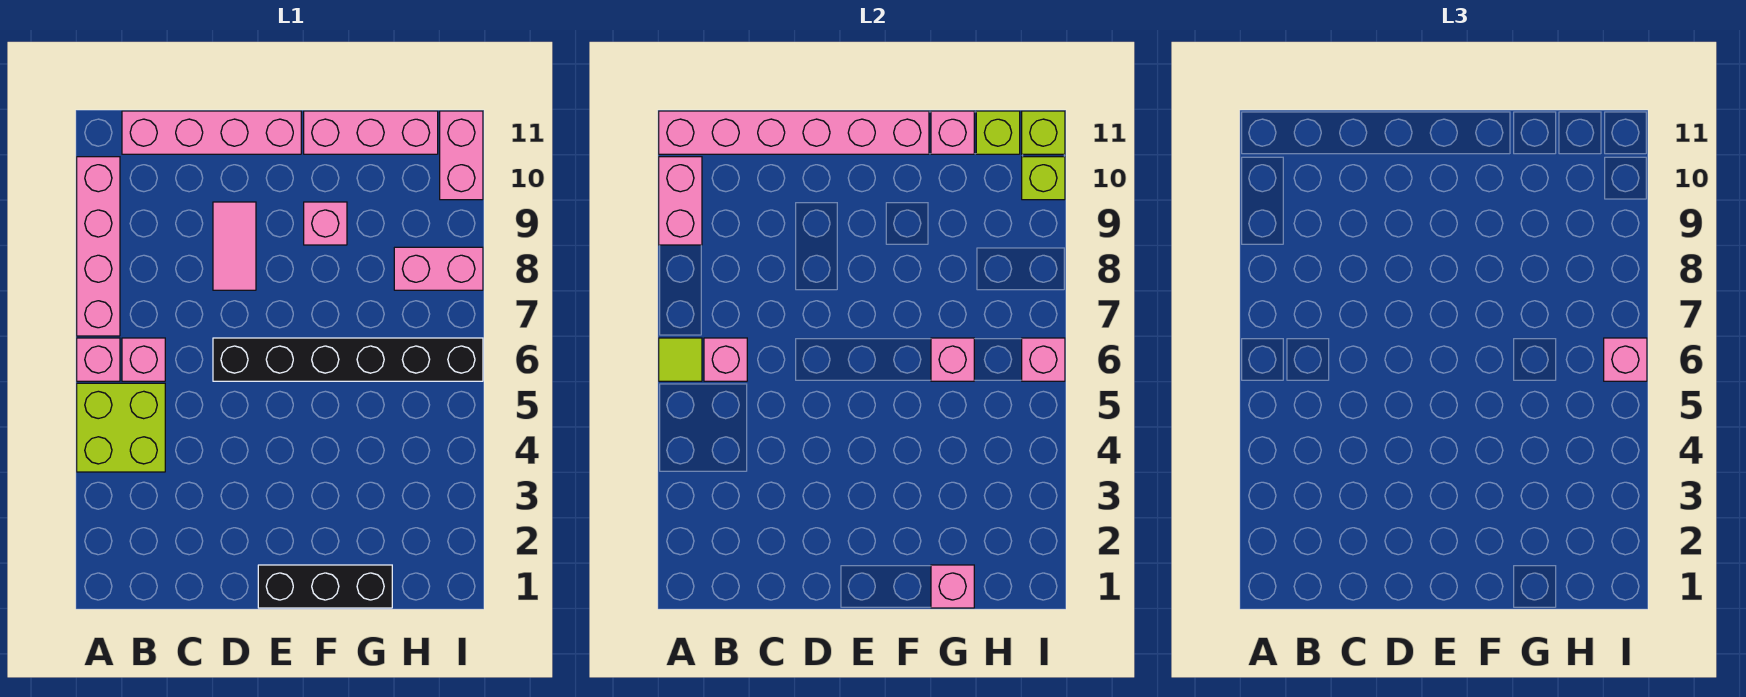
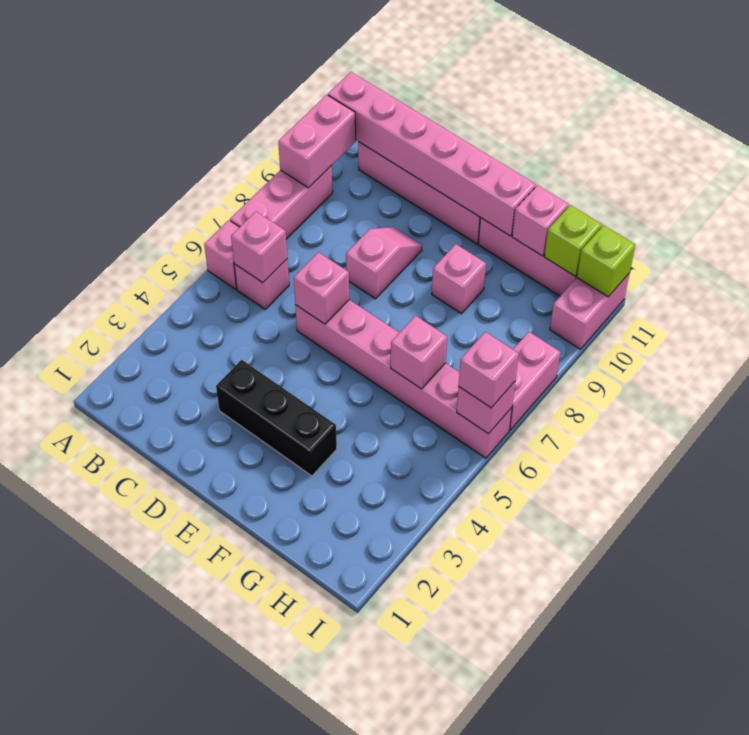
lime 2x2 brick [77,383,165,472] -> none
lime 1x1 tile [659,338,702,381] -> none
pink 1x4 brick [77,157,120,336] -> pink 1x3 brick [230,166,333,239]
black 1x6 brick [213,338,483,381] -> pink 1x6 brick [295,300,512,458]
pink 1x2 tile [213,202,256,290] -> pink 1x2 slope [346,227,422,299]
black 1x3 brick [258,565,392,608] -> black 1x3 brick moved to [216,360,337,476]
pink 1x1 brick [931,565,974,608] -> pink 1x1 brick moved to [294,252,349,324]
pink 1x2 brick [394,247,483,290] -> pink 1x2 brick turned to [509,332,560,430]
lime 1x1 brick [1022,157,1065,200] -> none

